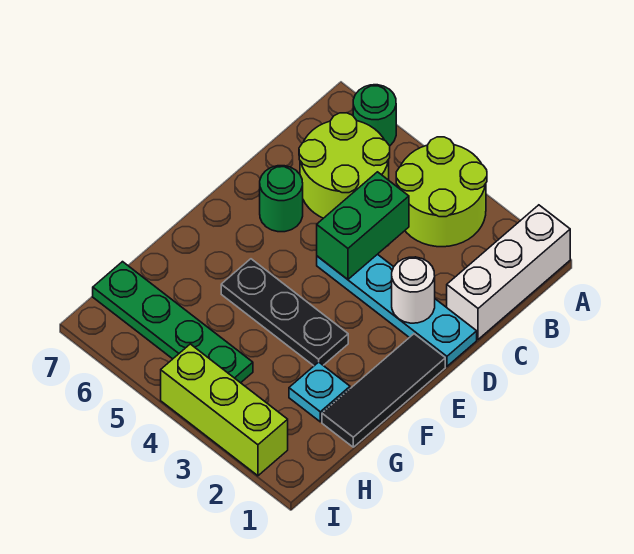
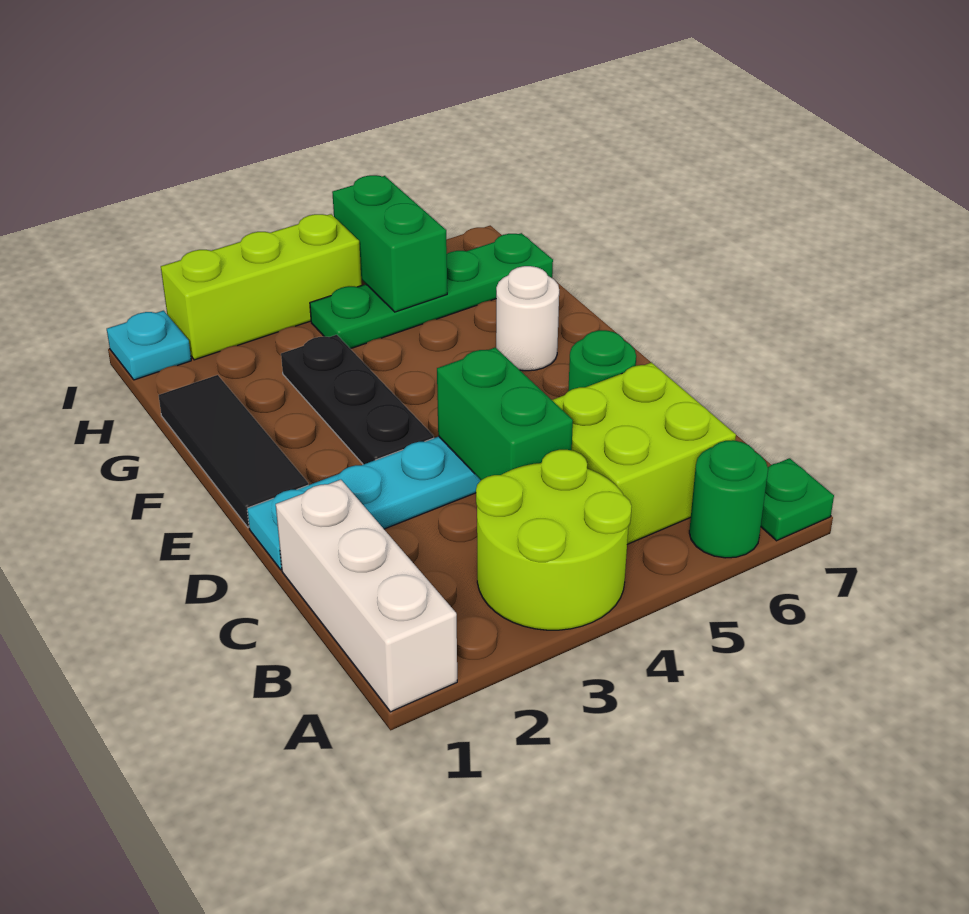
none -> green 1x1 plate [761,458,834,541]
lime 2x2 round brick [299,113,390,218] -> lime 2x2 brick [552,362,736,544]
white 1x1 round brick [392,257,435,323] -> white 1x1 round brick moved to [496,266,559,371]
black 1x3 plate [221,259,348,366] -> black 1x3 plate turned to [281,335,434,465]
cyan 1x1 plate [289,362,350,422] -> cyan 1x1 plate moved to [107,311,191,380]
none -> green 1x2 brick [332,175,447,312]

